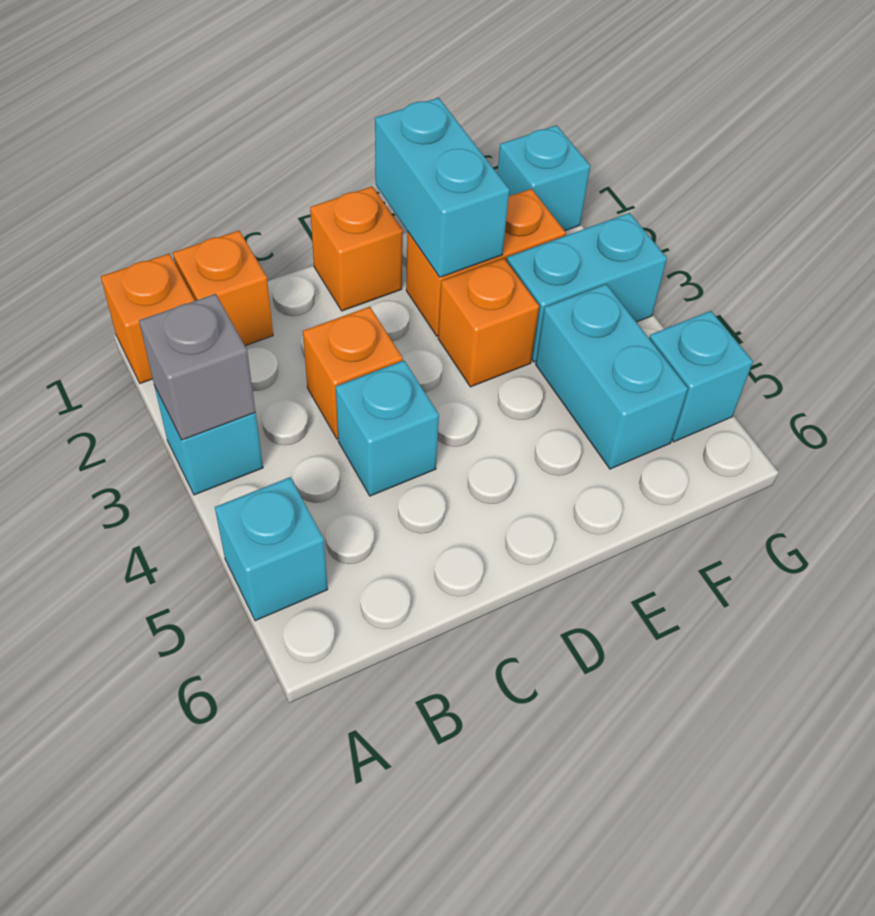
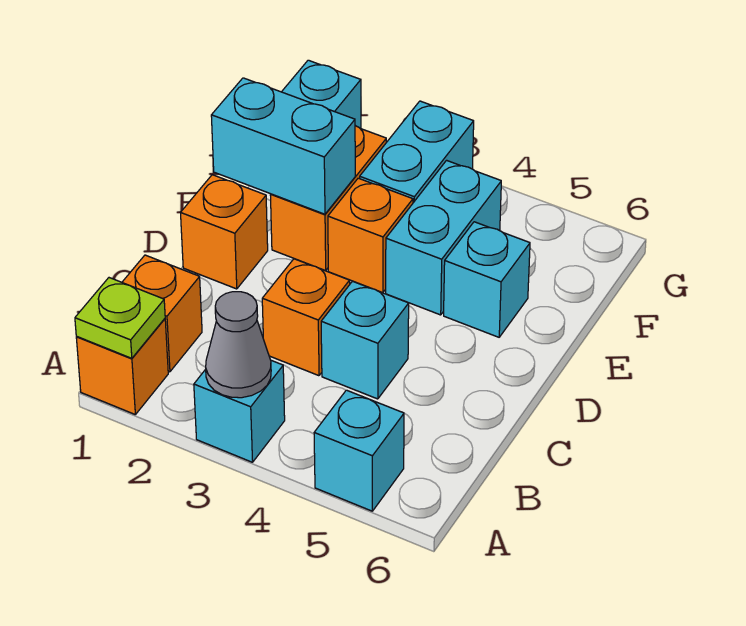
none -> lime 1x1 plate [75,278,165,358]
grey 1x1 brick [139,294,256,440] -> grey 1x1 cone [206,292,271,398]
cyan 1x2 brick [536,284,688,469] -> cyan 1x2 brick turned to [386,160,501,315]
cyan 1x1 brick [649,311,753,442] -> cyan 1x1 brick moved to [444,222,530,337]

